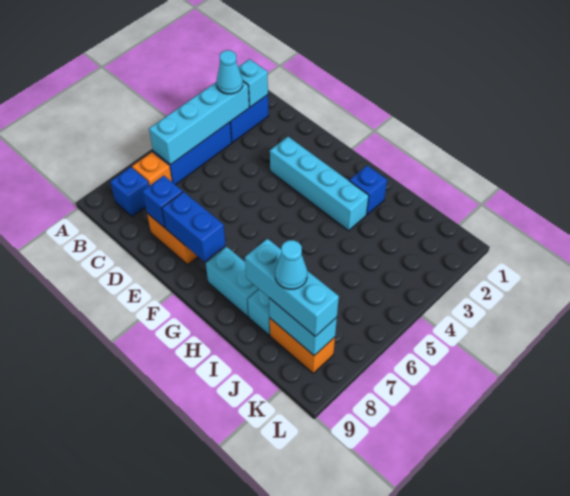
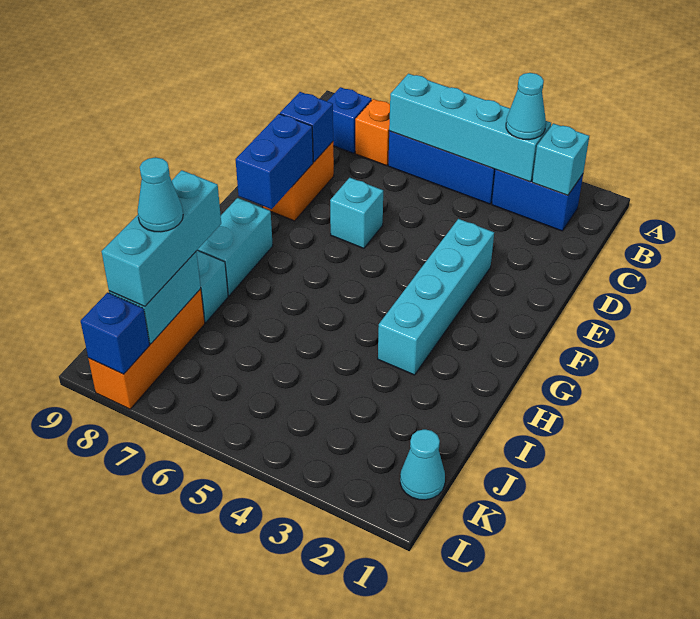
none -> cyan 1x1 brick [330,178,383,248]
blue 1x1 brick [349,165,387,215] -> blue 1x1 brick moved to [81,293,150,374]
orange 1x2 brick [270,318,335,373] -> orange 1x3 brick [88,289,205,409]
none -> cyan 1x1 cone [400,429,445,500]

